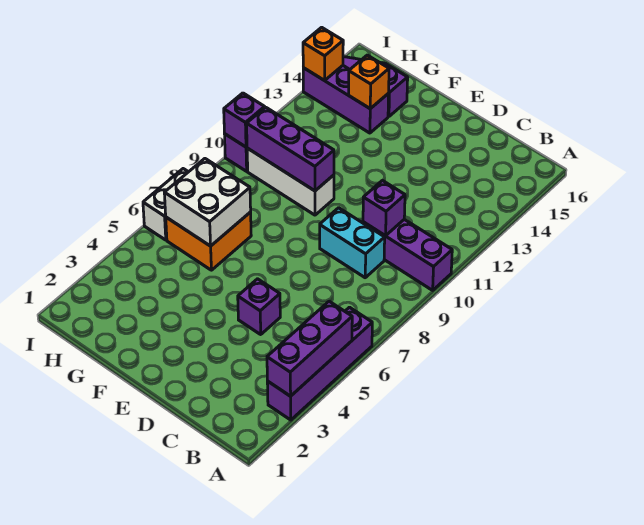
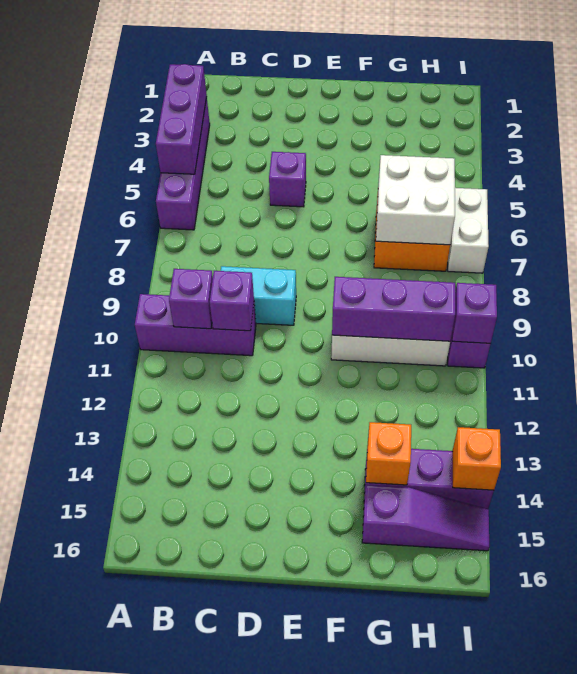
none -> purple 1x1 brick [169,269,213,329]

